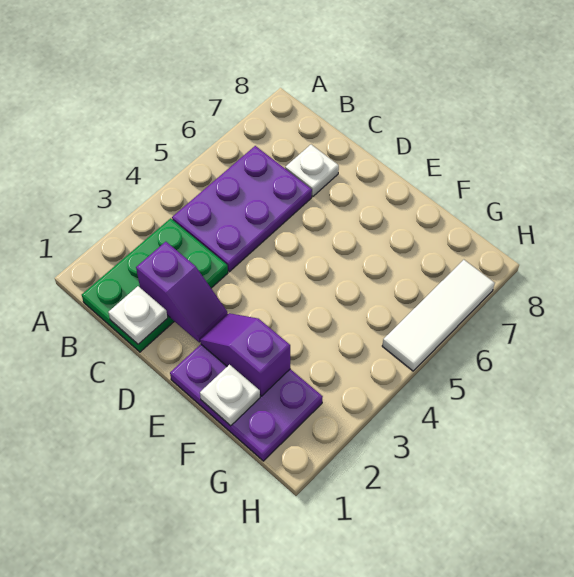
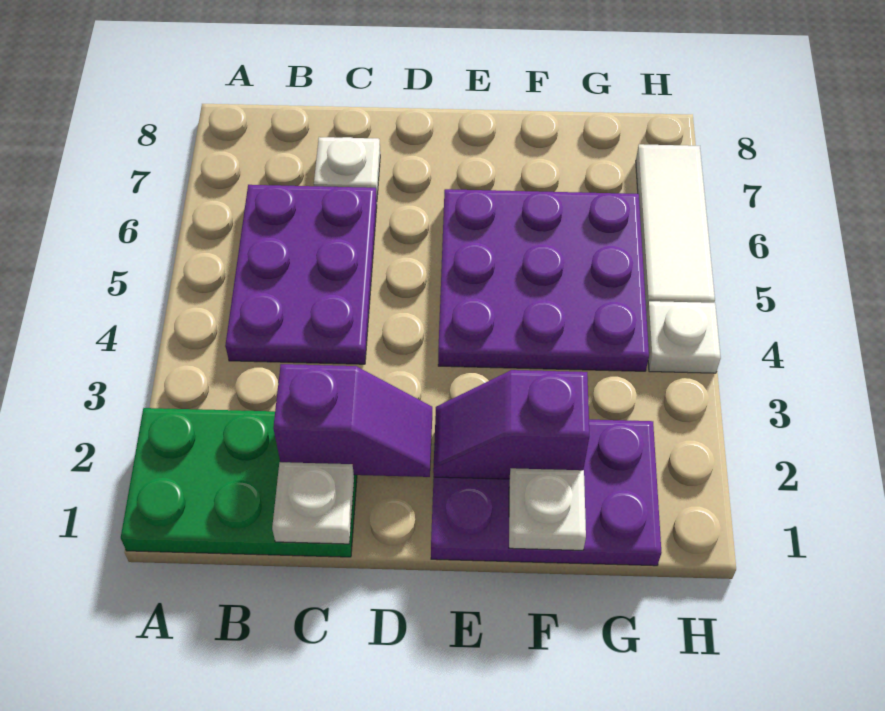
green 2x3 plate [82,218,228,352] -> green 2x3 plate turned to [121,408,357,557]
none -> purple 3x3 plate [438,189,649,371]
none -> white 1x1 plate [646,301,721,373]

